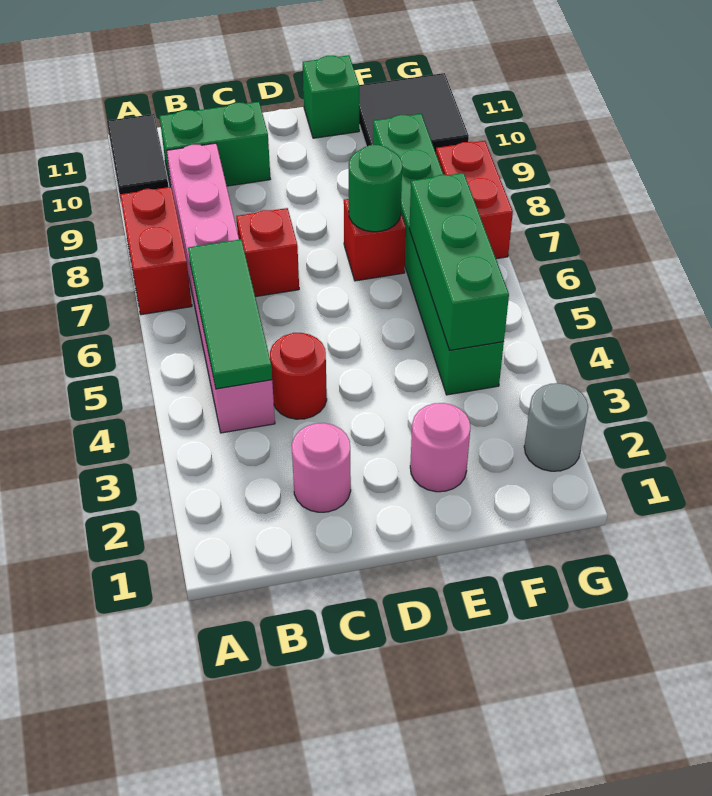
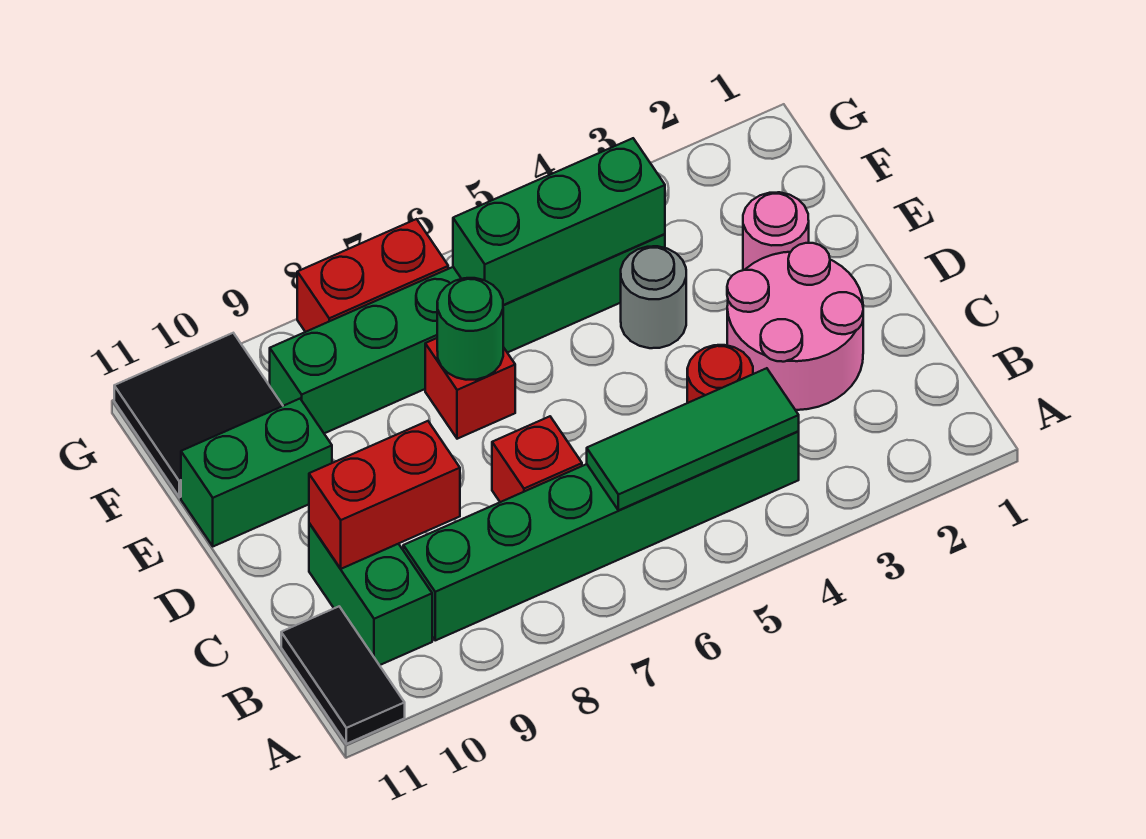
red 1x2 brick [120,187,192,315] -> red 1x2 brick moved to [309,421,460,569]
black 1x2 tile [107,114,168,201] -> black 1x2 tile turned to [281,606,405,744]
pink 1x6 brick [167,143,275,433] -> green 1x6 brick [403,431,799,640]
pink 1x1 round brick [292,423,351,512] -> pink 2x2 round brick [727,243,863,410]
green 1x1 brick [303,55,359,138] -> green 1x2 brick [181,399,332,546]
grey 1x1 round brick [524,383,588,471] -> grey 1x1 round brick moved to [621,246,686,348]

